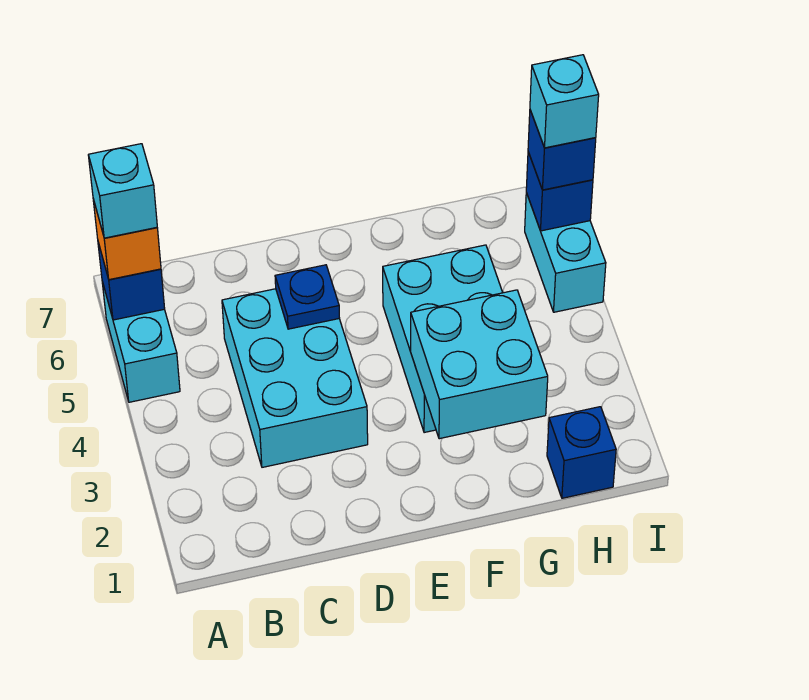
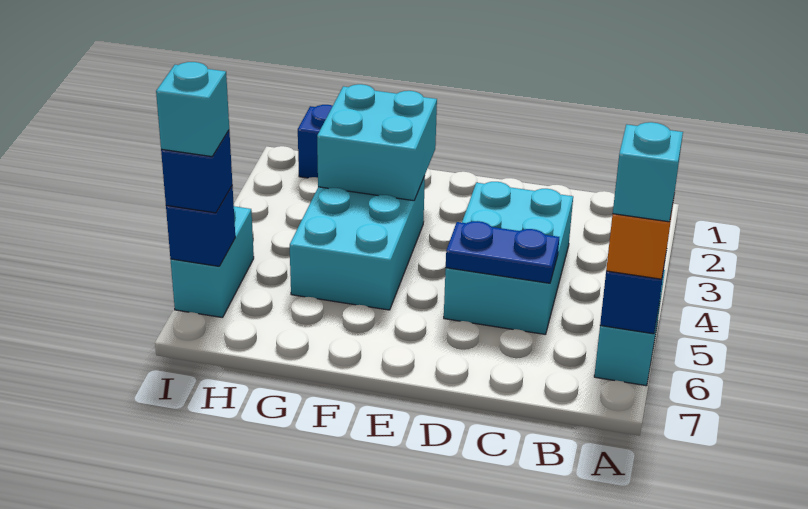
blue 1x1 plate [275,265,339,329] -> blue 1x2 plate [446,221,559,283]

